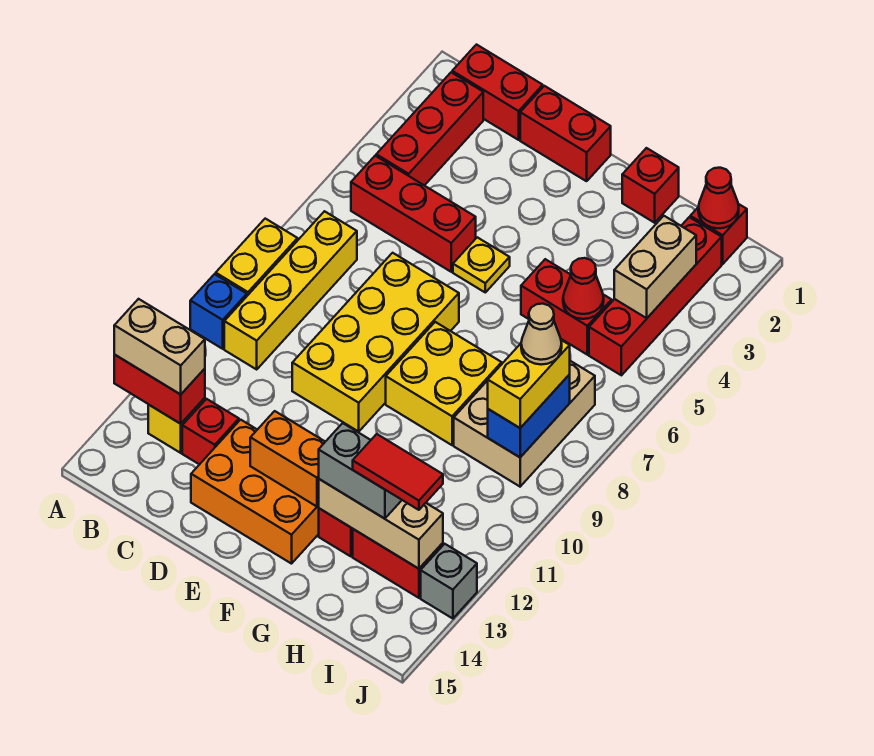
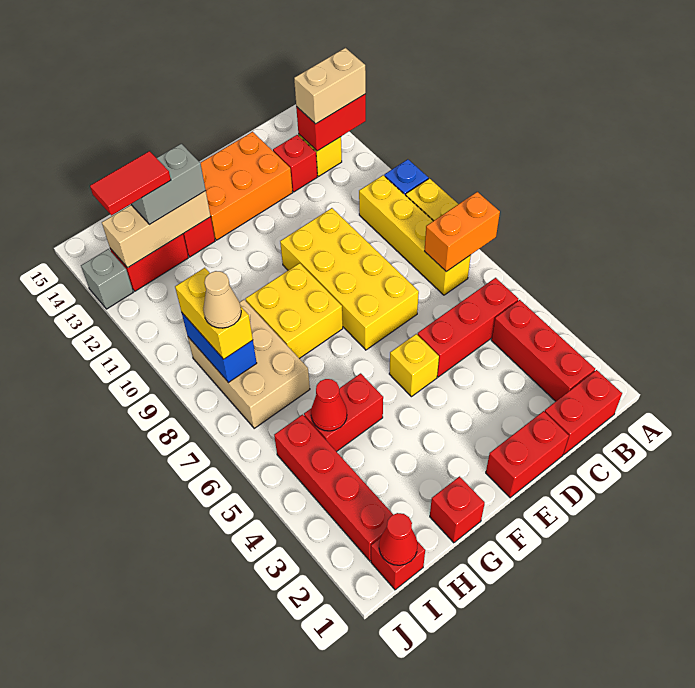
yellow 1x1 plate [453,237,510,292] -> yellow 1x1 brick [389,334,439,397]
orange 1x2 brick [250,411,325,506] -> orange 1x2 brick moved to [425,192,500,272]
tan 1x2 brick [614,216,696,318] -> none

